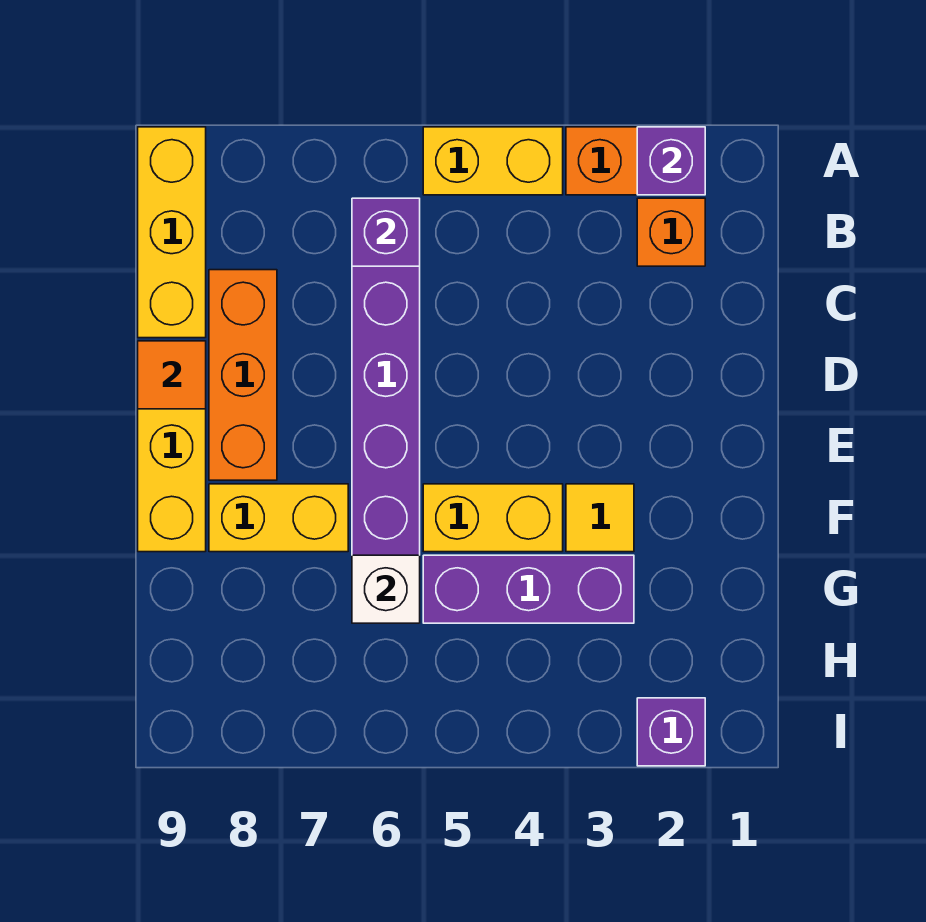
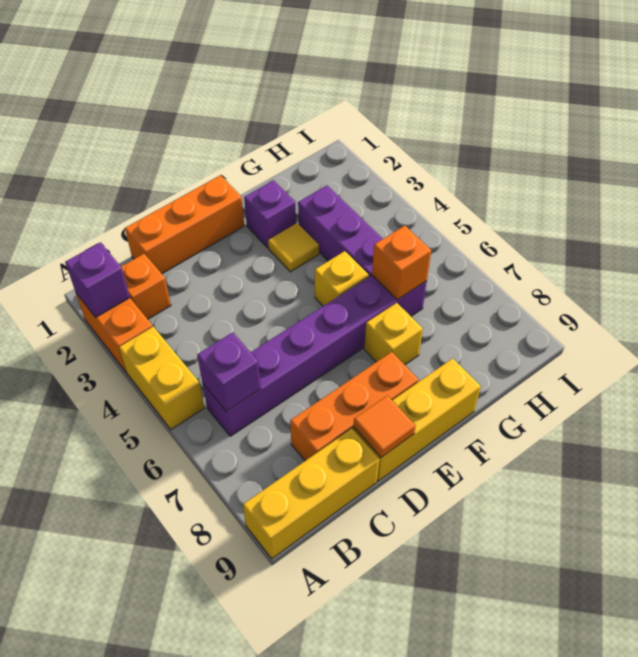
none -> orange 1x3 brick [125,175,244,274]
yellow 1x2 brick [423,484,563,552] -> yellow 1x1 brick [315,251,369,306]
yellow 1x2 brick [209,484,348,552] -> yellow 1x1 brick [364,303,423,365]
white 1x1 brick [352,555,420,623] -> orange 1x1 brick [372,226,431,300]
purple 1x1 brick [637,698,705,766] -> purple 1x1 brick moved to [244,180,296,248]

